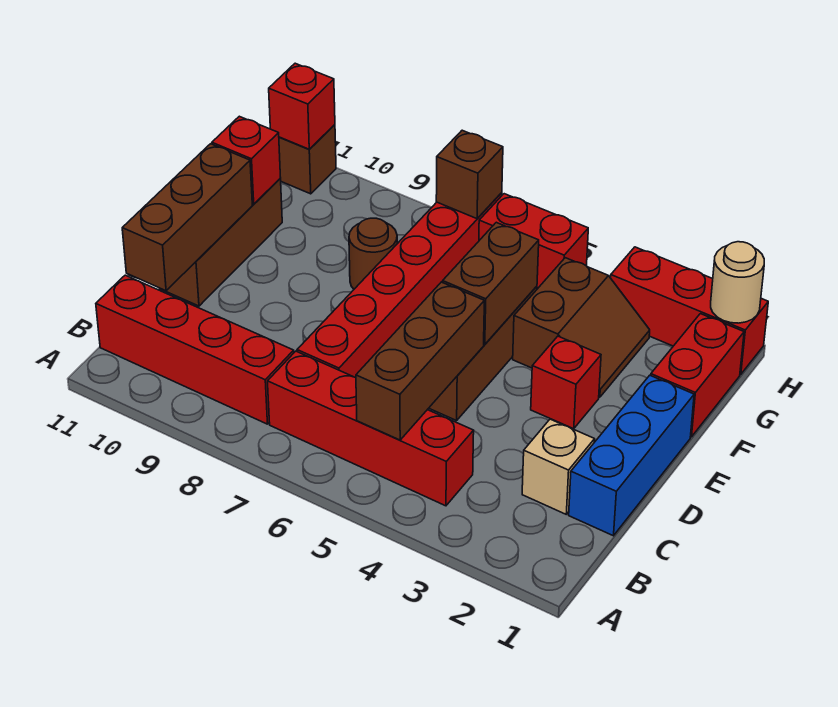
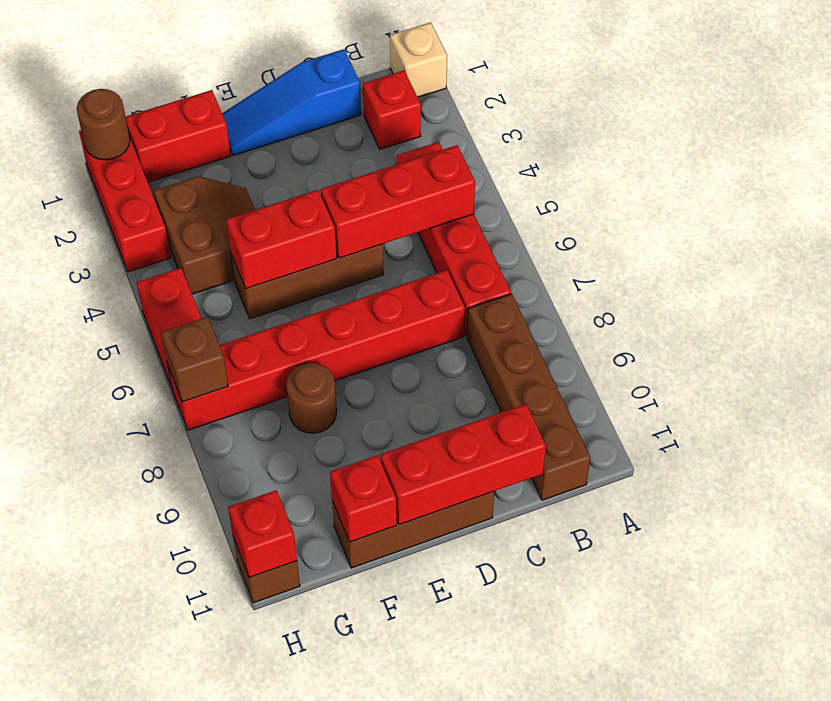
brown 1x3 brick [356,282,484,440] -> red 1x3 brick [321,145,475,258]
red 1x4 brick [96,275,294,424] -> brown 1x4 brick [467,294,591,500]
blue 1x3 brick [569,375,694,536] -> blue 1x3 slope [222,49,361,155]
tan 1x1 brick [522,419,595,514] -> tan 1x1 brick moved to [390,22,447,97]
brown 1x3 brick [122,144,252,291] -> red 1x3 brick [380,404,546,525]
red 1x1 brick [531,336,601,429] -> red 1x1 brick moved to [363,71,421,149]
brown 1x2 brick [443,222,539,344] -> red 1x2 brick [226,190,337,289]
brown 2x2 slope [513,258,650,397] -> brown 2x2 slope turned to [154,176,255,294]
tan 1x1 round brick [711,242,764,323] -> brown 1x1 round brick [77,89,130,160]

